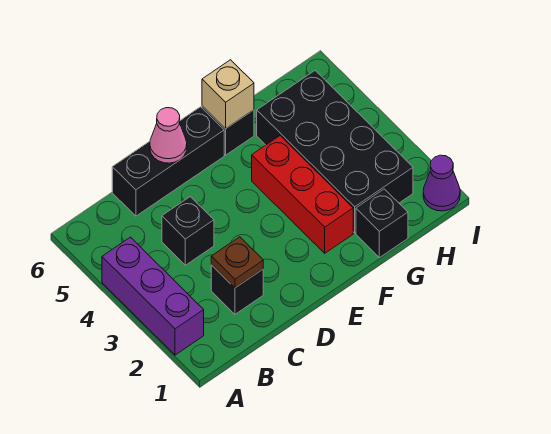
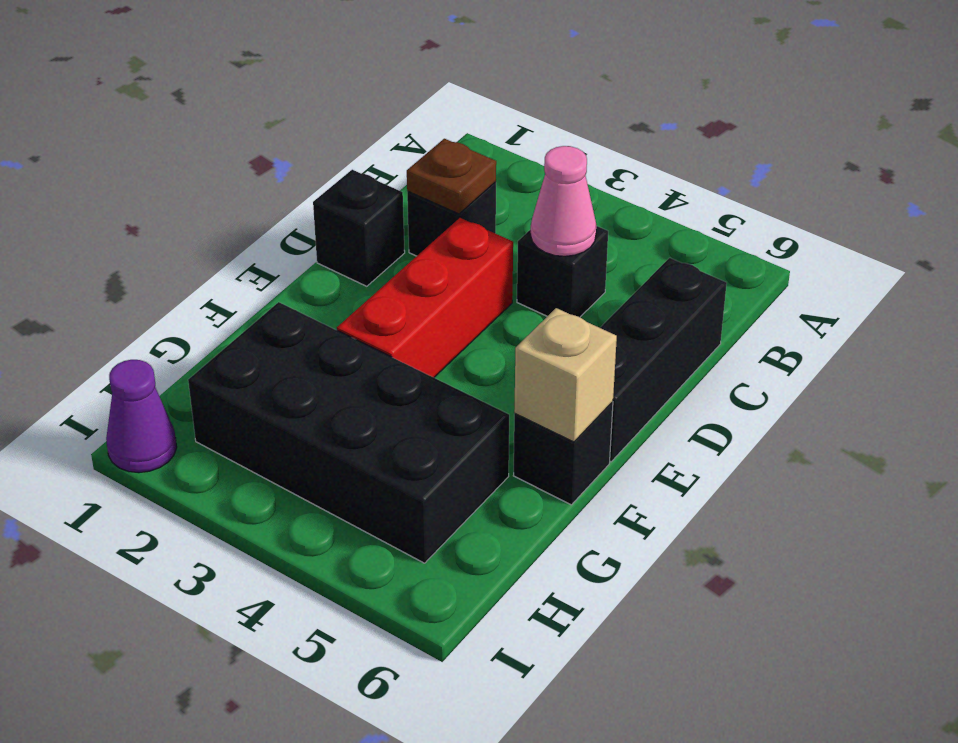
purple 1x3 brick [102,237,204,355] -> none
pink 1x1 cone [150,108,187,163] -> pink 1x1 cone moved to [531,146,596,256]
red 1x3 brick [252,136,353,253] -> red 1x3 brick turned to [337,218,513,377]
black 1x1 brick [356,189,408,258] -> black 1x1 brick moved to [313,170,405,286]

